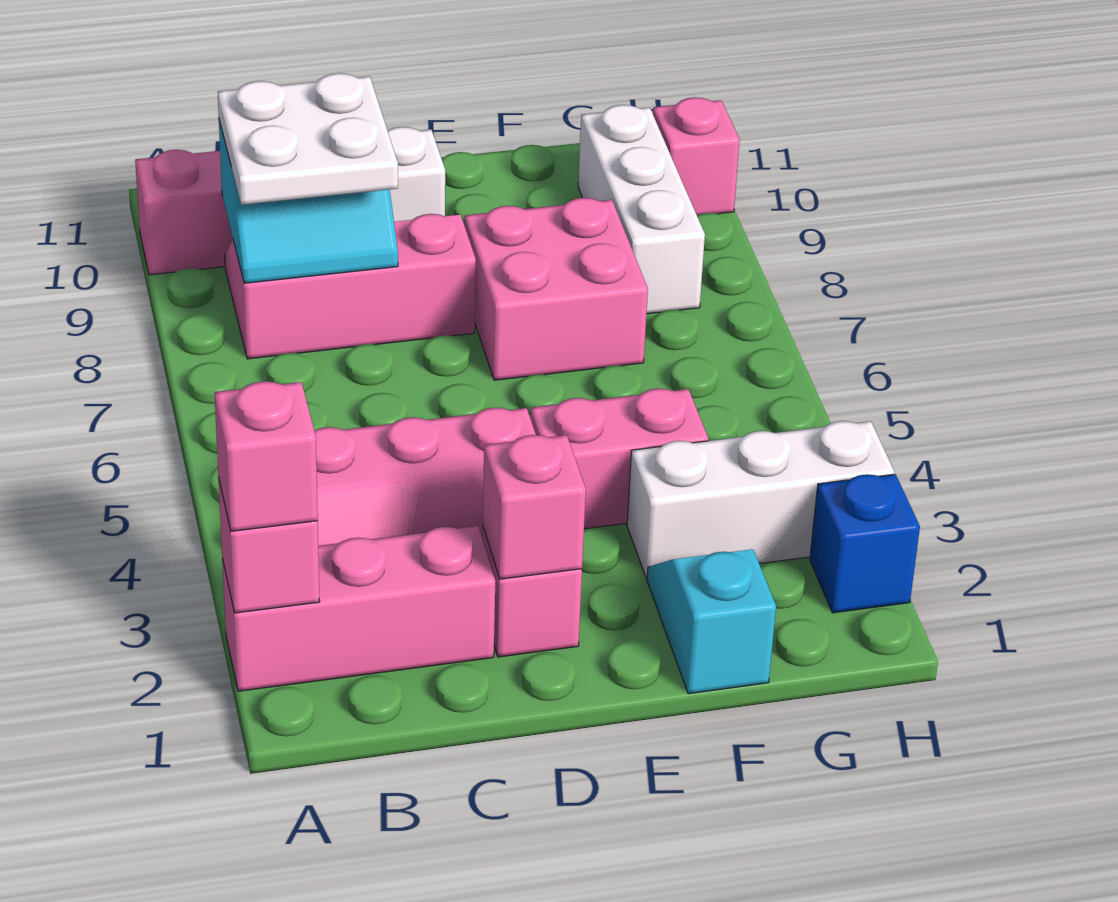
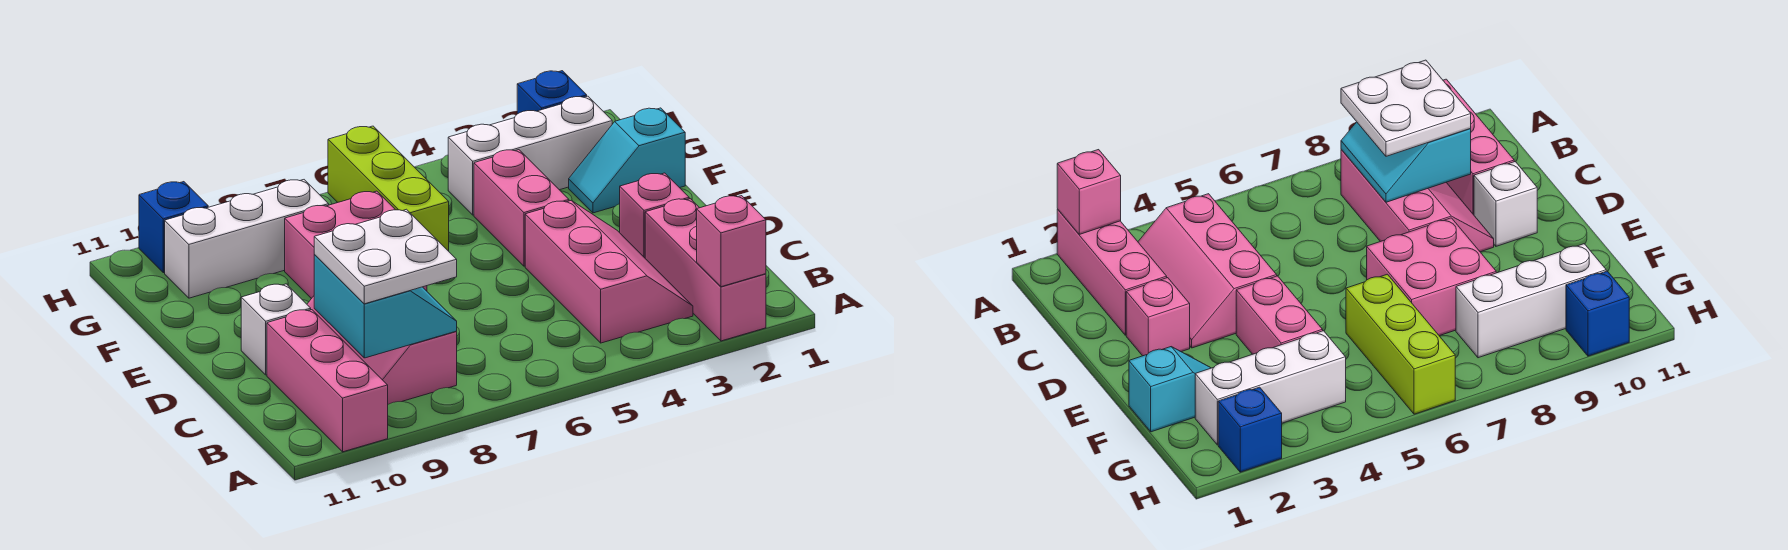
pink 1x1 brick [214,381,318,531] -> none
pink 1x1 brick [483,435,586,579] -> none
white 1x3 brick [627,421,894,578] -> white 1x3 brick turned to [448,96,612,215]
none -> lime 1x3 brick [328,126,449,251]
pink 1x1 brick [653,97,740,215] -> blue 1x1 brick [139,182,208,273]

